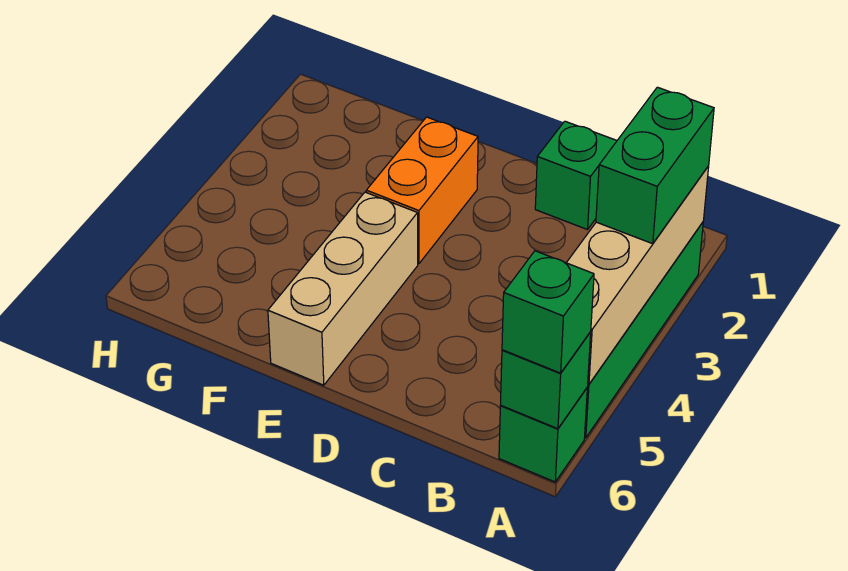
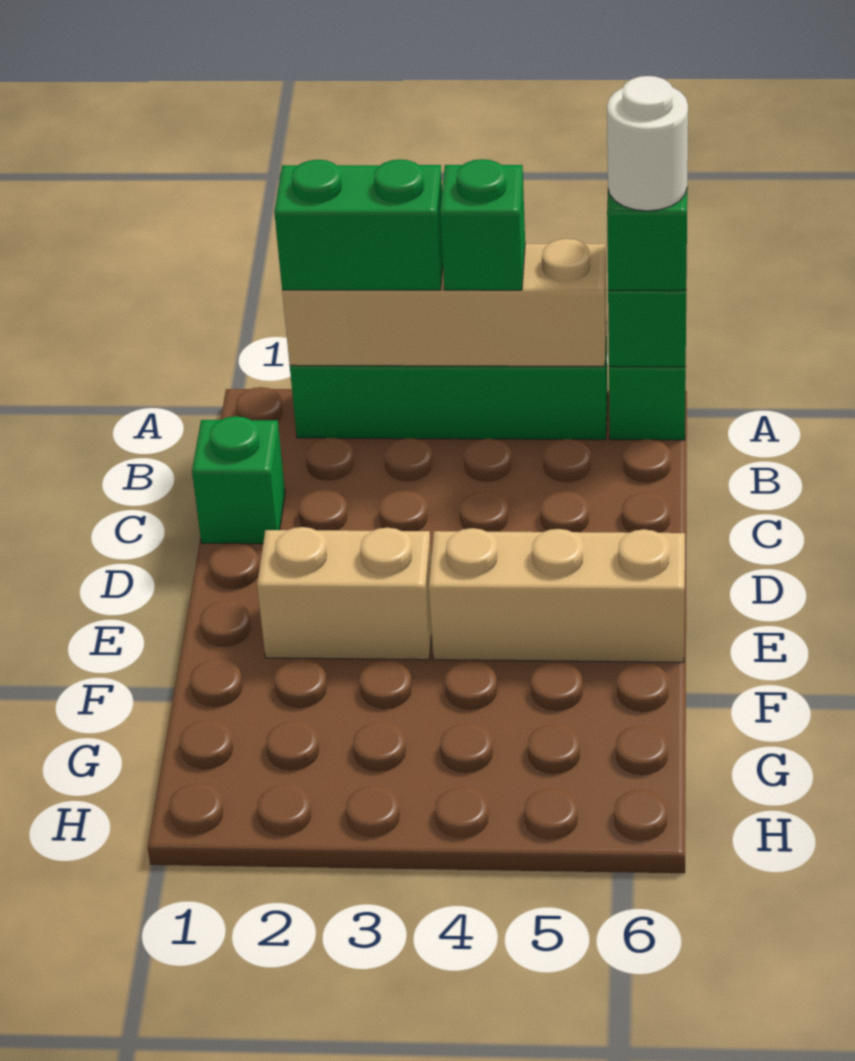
none -> green 1x1 brick [440,159,525,290]
none -> white 1x1 round brick [607,76,688,211]
orange 1x2 brick [366,117,478,264] -> tan 1x2 brick [257,527,432,660]

